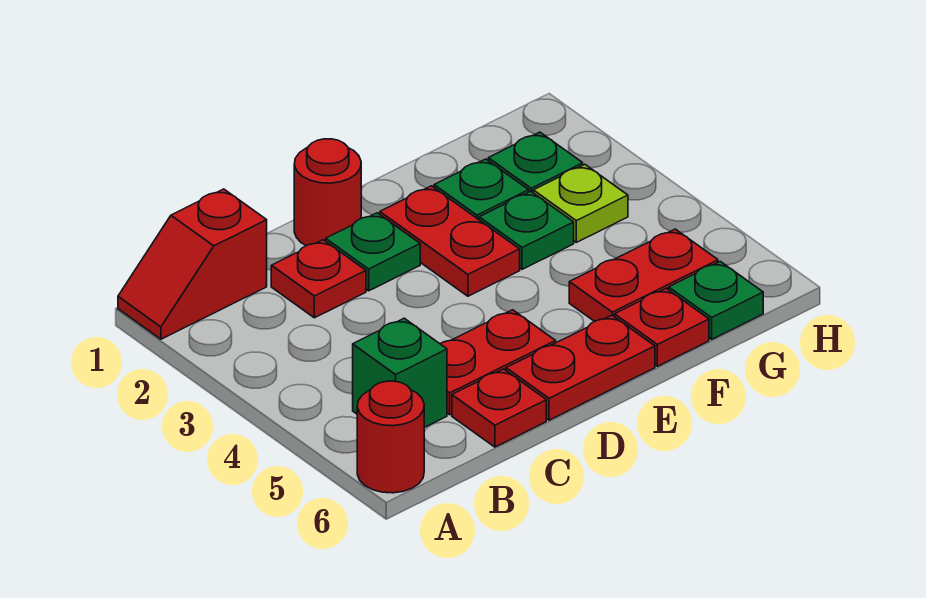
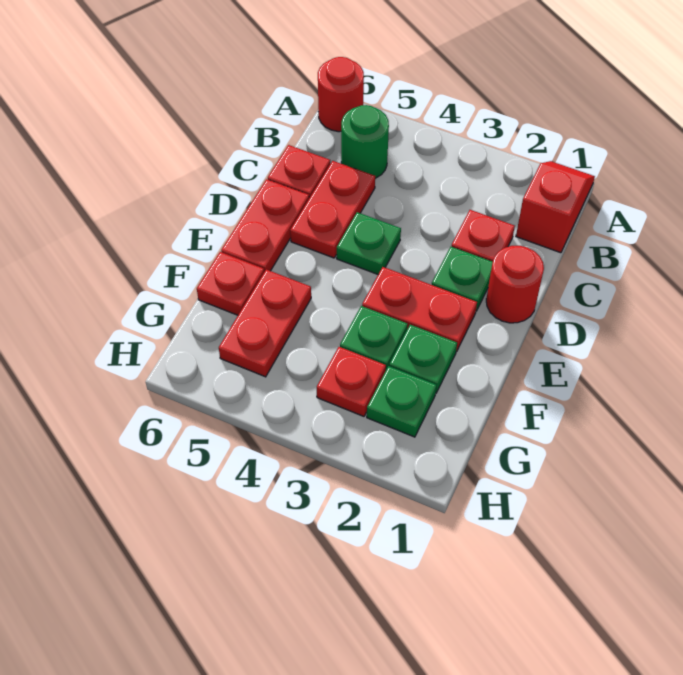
green 1x1 brick [353,318,447,428] -> green 1x1 round brick [341,105,389,178]
lime 1x1 plate [533,165,628,242] -> red 1x1 plate [317,347,386,416]
green 1x1 plate [669,261,763,339] -> green 1x1 plate moved to [337,212,401,274]

